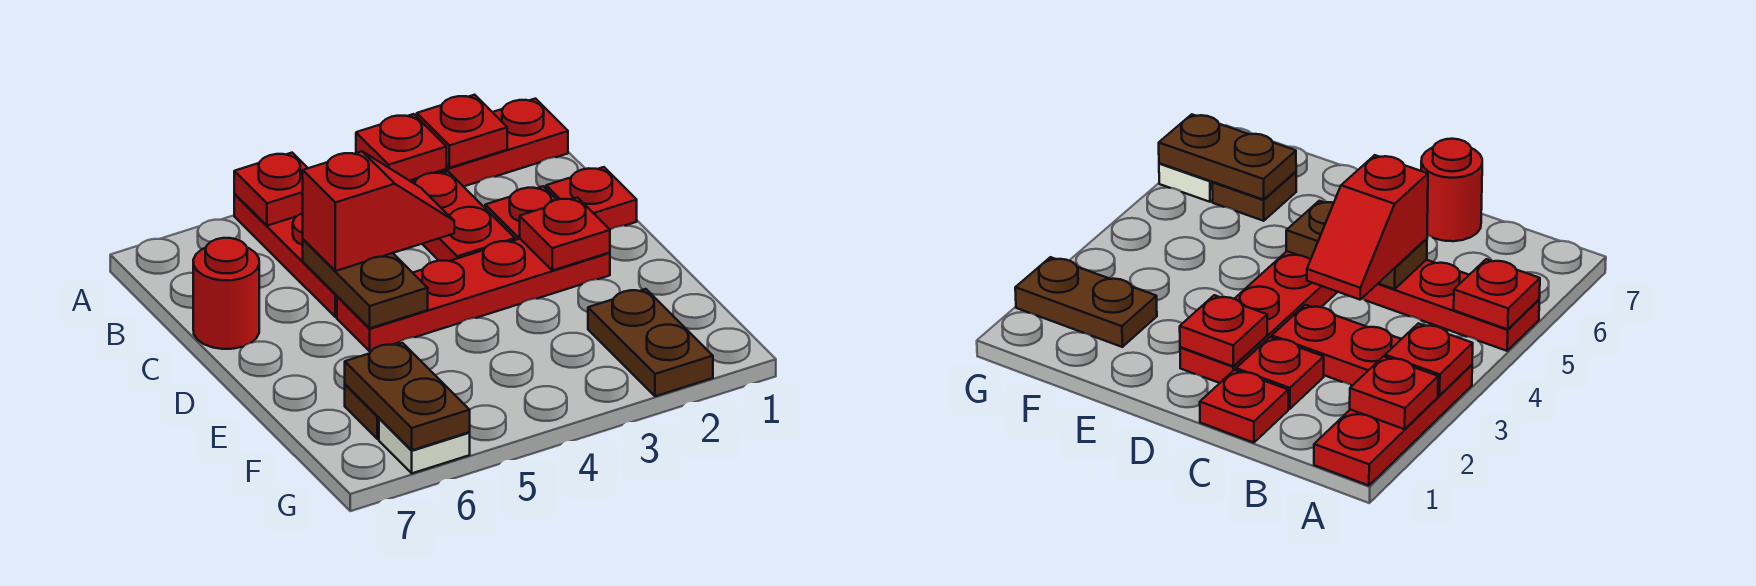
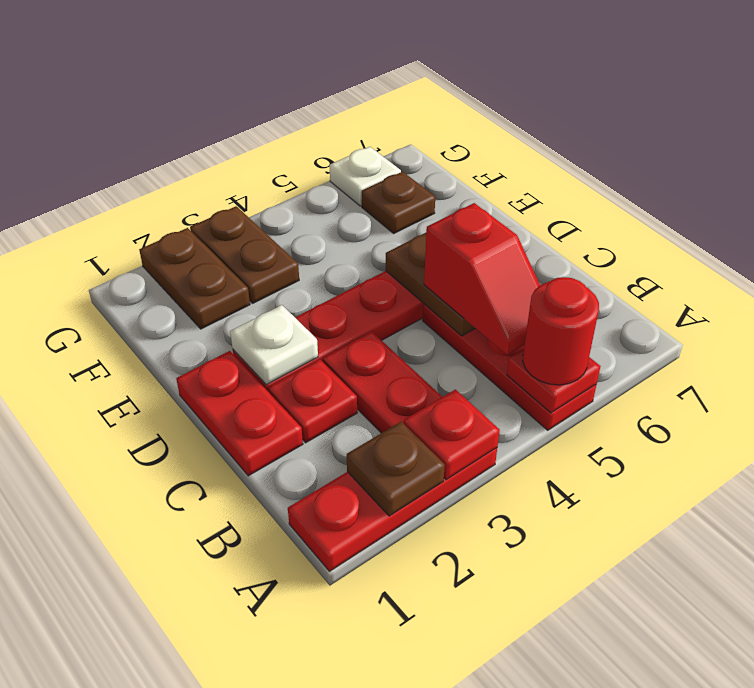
red 1x1 plate [417,95,507,168] -> brown 1x1 plate [347,422,445,516]
red 1x1 plate [546,167,637,229] -> red 1x2 plate [176,351,303,476]
red 1x2 slope [303,151,454,271] -> red 1x2 slope turned to [424,203,540,355]
red 1x1 round brick [193,238,259,349] -> red 1x1 round brick moved to [523,277,599,385]
red 1x1 plate [520,197,610,270] -> white 1x1 plate [230,305,318,385]
brown 1x2 plate [345,343,470,450] -> brown 1x2 plate moved to [190,206,299,304]

